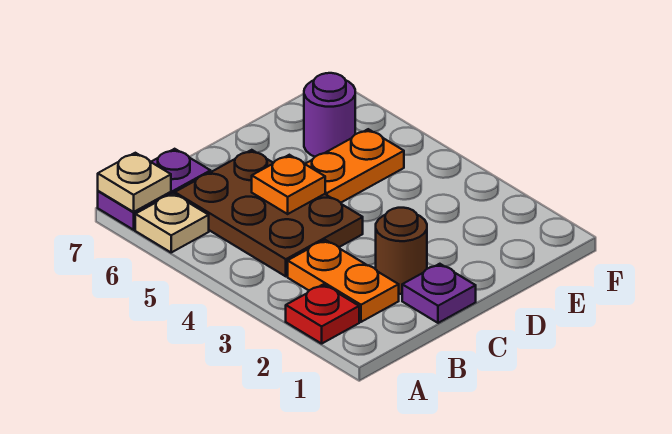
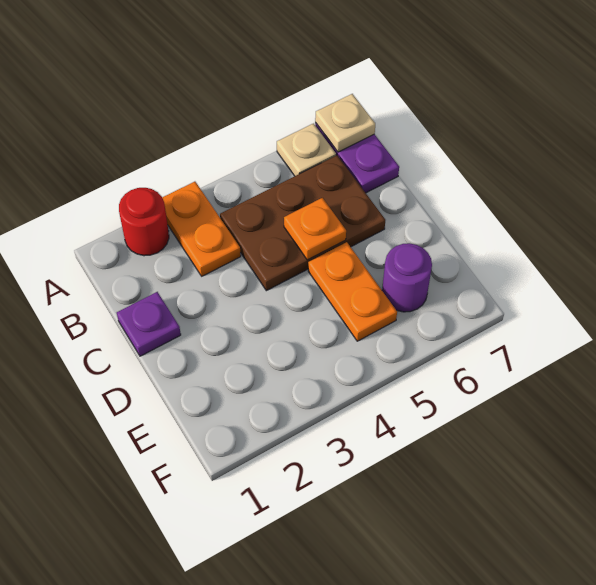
red 1x1 plate [286,284,359,344] -> red 1x1 round brick [119,188,169,256]
orange 1x2 plate [288,240,399,322] -> orange 1x2 plate turned to [162,182,241,276]
brown 1x1 round brick [376,208,427,294] -> none

